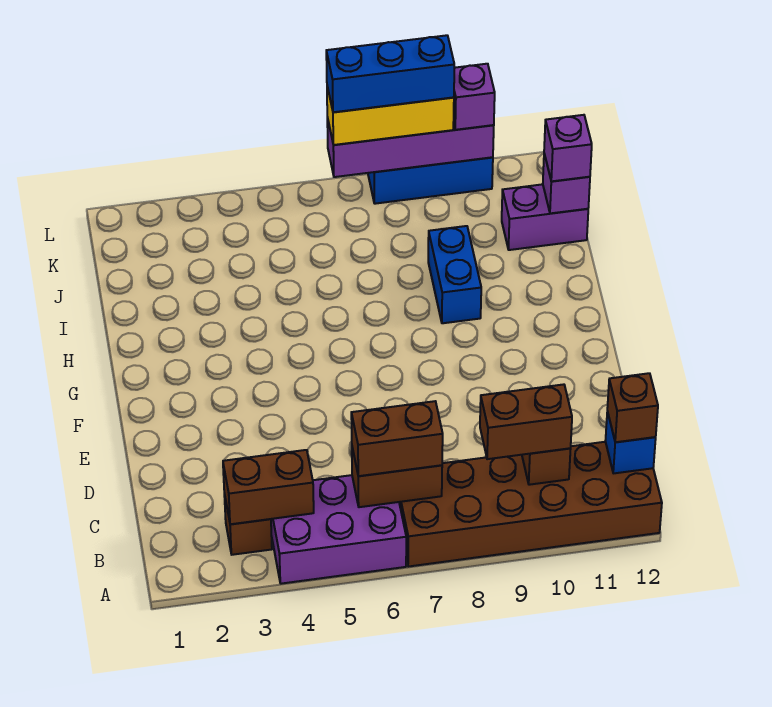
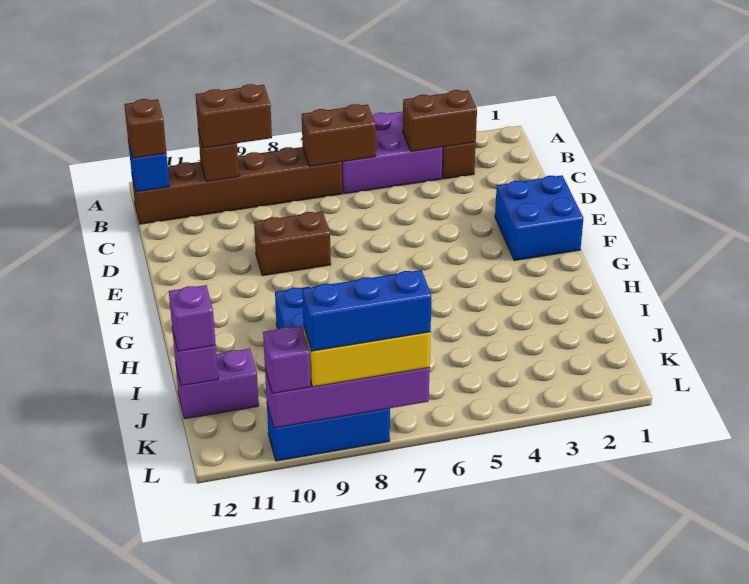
brown 2x6 brick [399,442,662,567] -> brown 1x6 brick [132,147,342,224]
brown 1x2 brick [351,401,443,476] -> brown 1x2 brick moved to [254,211,331,276]
none -> blue 2x2 brick [495,175,583,261]

